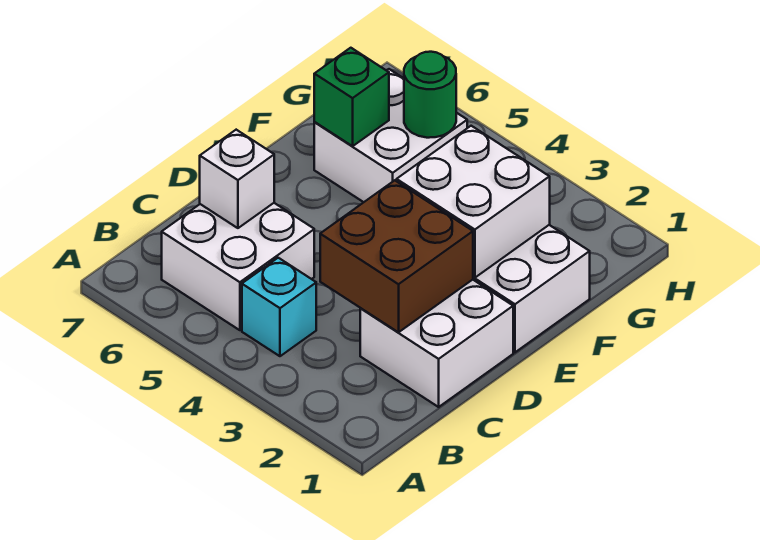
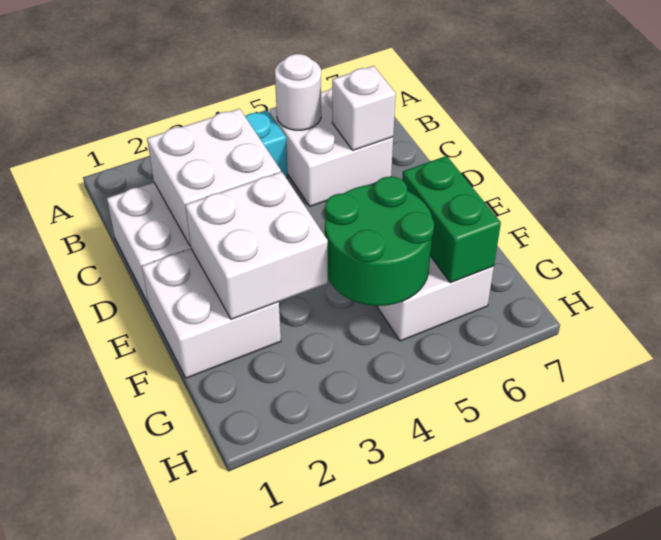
none -> white 1x1 round brick [275,54,321,130]
brown 2x2 brick [320,180,473,332] -> white 2x2 brick [147,109,281,246]
green 1x1 brick [314,48,389,146] -> green 1x2 brick [402,156,501,283]
green 1x1 round brick [404,52,456,138] -> green 2x2 round brick [325,177,434,306]

